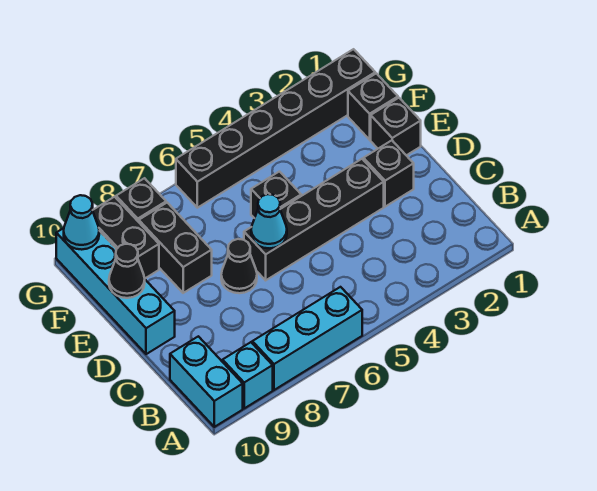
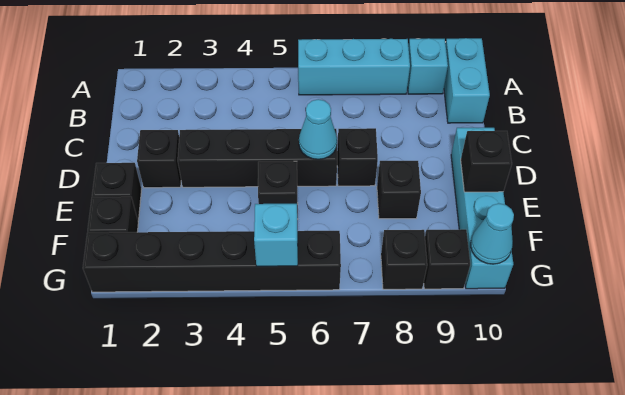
black 1x1 cone [221,239,257,293] -> black 1x1 brick [337,128,378,186]
black 1x2 brick [139,203,212,293] -> black 1x1 brick [377,161,421,219]
black 1x1 cone [109,244,145,298] -> black 1x1 brick [461,131,512,192]
black 1x2 brick [93,197,159,278] -> black 1x1 brick [424,229,470,289]
none -> cyan 1x1 brick [254,204,298,266]

